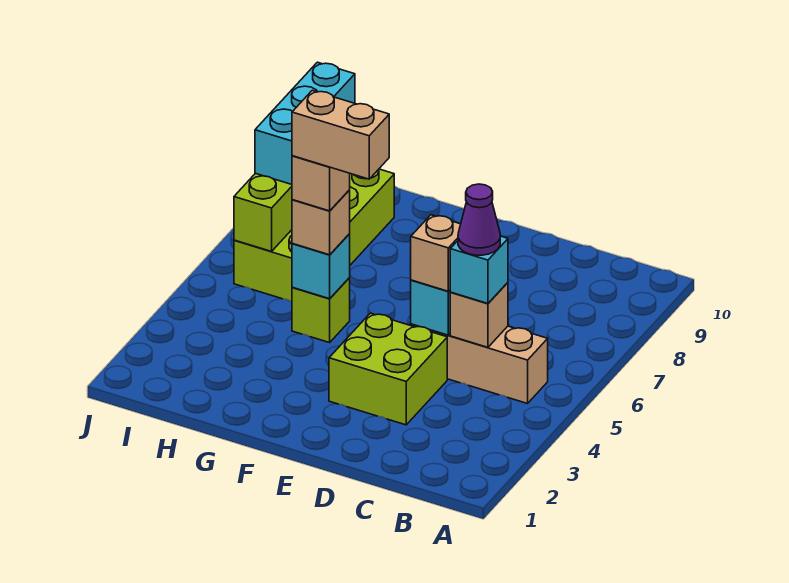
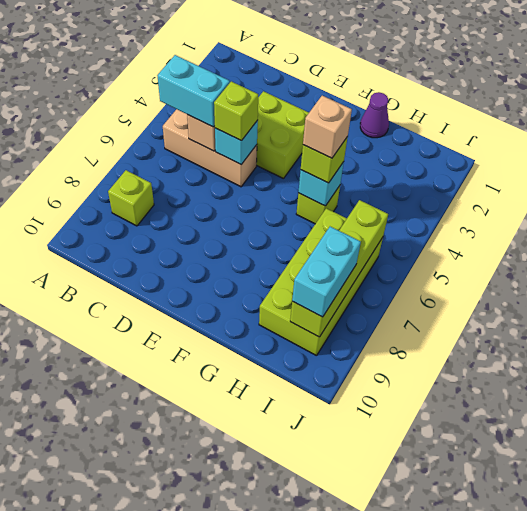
none -> lime 1x1 brick [108,170,154,226]
cyan 1x1 brick [450,236,508,304] -> cyan 1x2 brick [157,55,230,127]
purple 1x1 cone [458,184,500,255] -> purple 1x1 cone moved to [360,92,389,138]
tan 1x1 brick [411,215,461,291] -> lime 1x1 brick [214,81,258,141]
tan 1x2 brick [292,90,389,179] -> none
tan 1x1 brick [292,190,350,255] -> lime 1x1 brick [301,137,348,183]
cyan 1x3 brick [255,62,355,184] -> cyan 1x2 brick [292,227,361,317]

